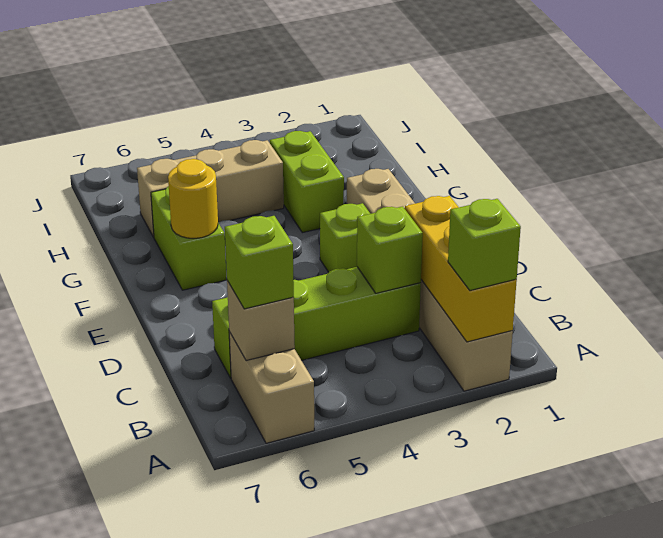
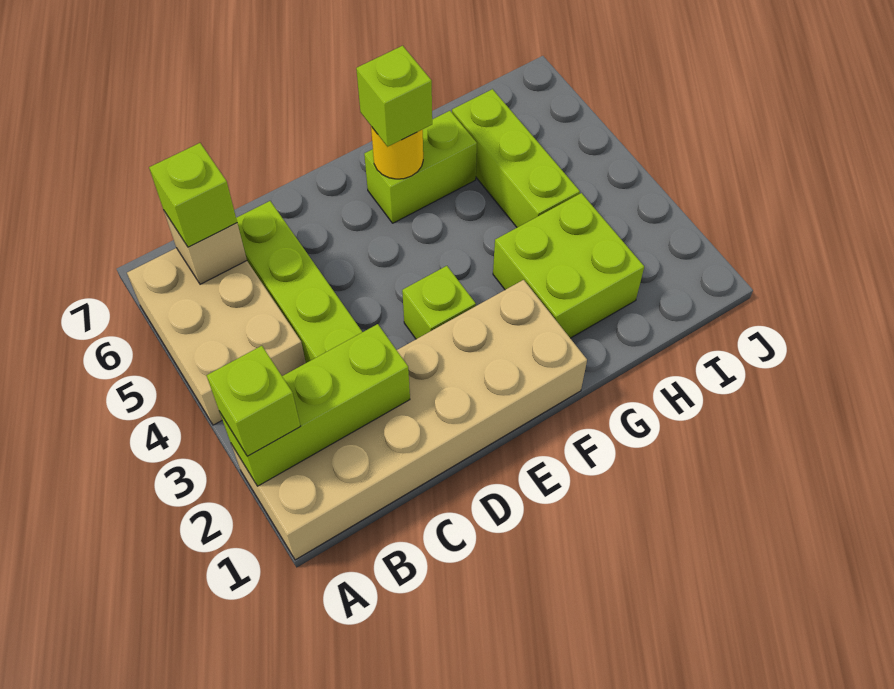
tan 1x6 brick [347,169,513,391] -> tan 2x6 brick [231,280,587,560]
yellow 1x3 brick [405,196,517,342] -> lime 1x3 brick [220,324,410,486]
tan 1x2 brick [229,332,314,443] -> tan 2x3 brick [127,248,306,425]
lime 1x1 brick [357,206,423,293] -> lime 1x1 brick moved to [356,46,432,147]
lime 1x2 brick [270,131,344,233] -> lime 2x2 brick [493,193,644,338]
tan 1x3 brick [137,140,284,237] -> lime 1x3 brick [452,89,580,227]

